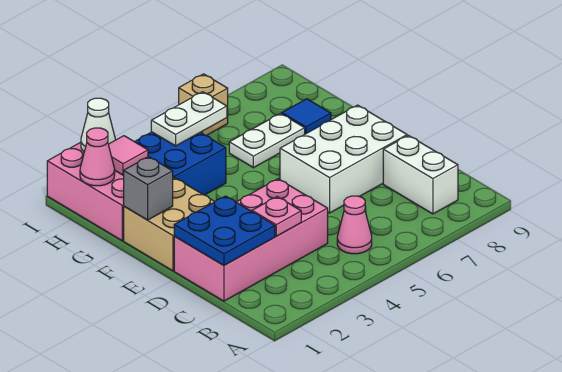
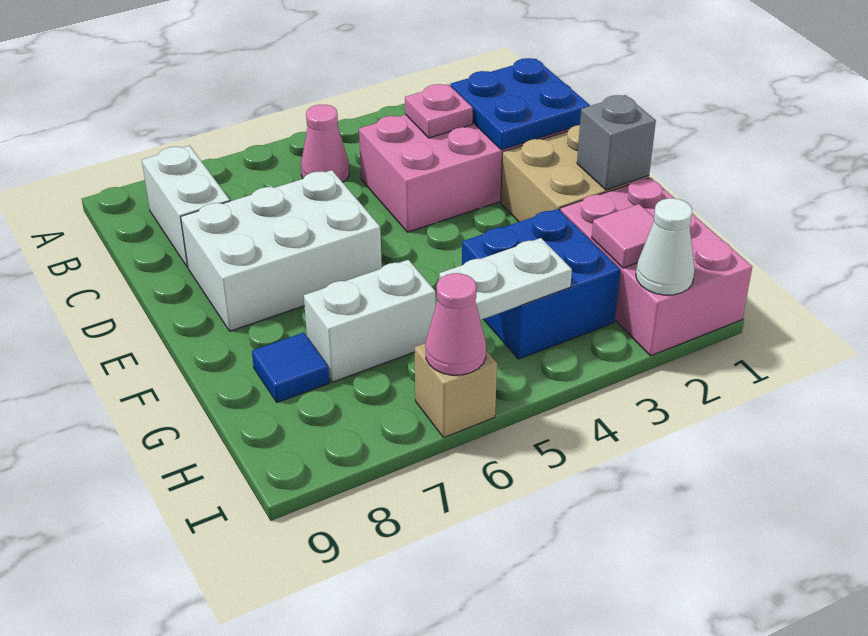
white 1x2 plate [229,114,305,168] -> white 1x2 brick [304,260,435,382]
pink 1x1 cone [80,128,115,186] -> pink 1x1 cone moved to [425,273,486,375]

